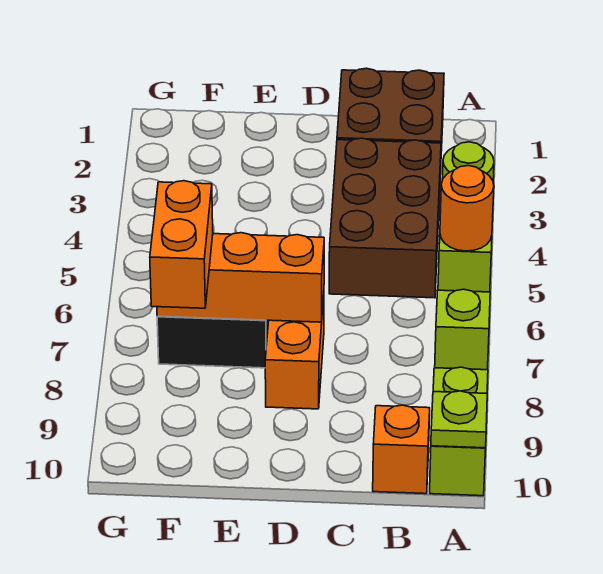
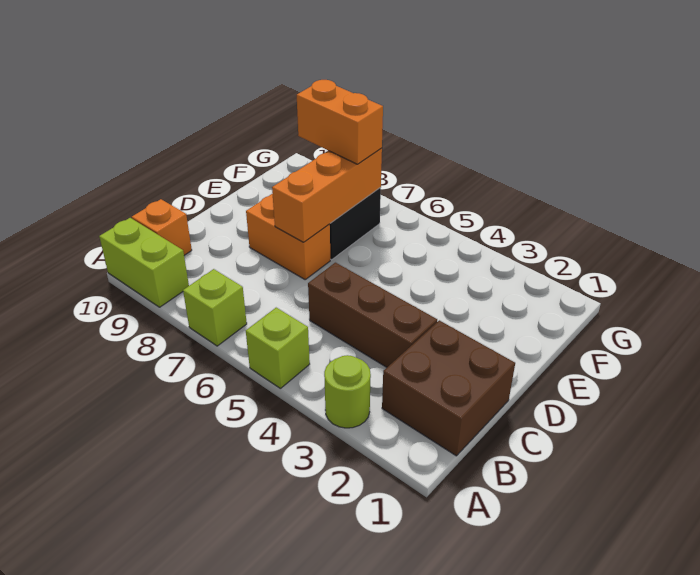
orange 1x1 round brick [440,166,494,251] -> none
lime 1x1 plate [431,391,487,448] -> none
brown 2x3 brick [329,138,441,298] -> brown 1x3 brick [308,263,437,367]

